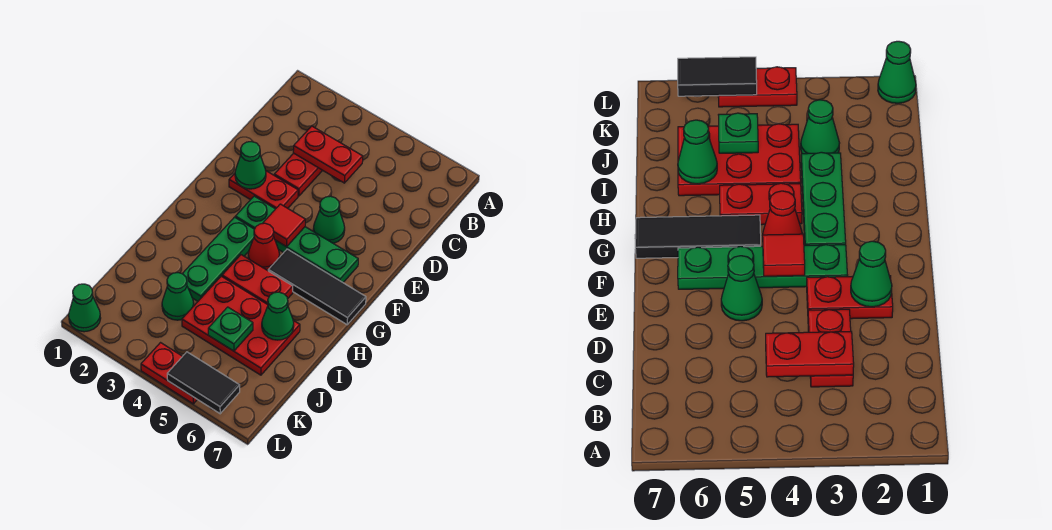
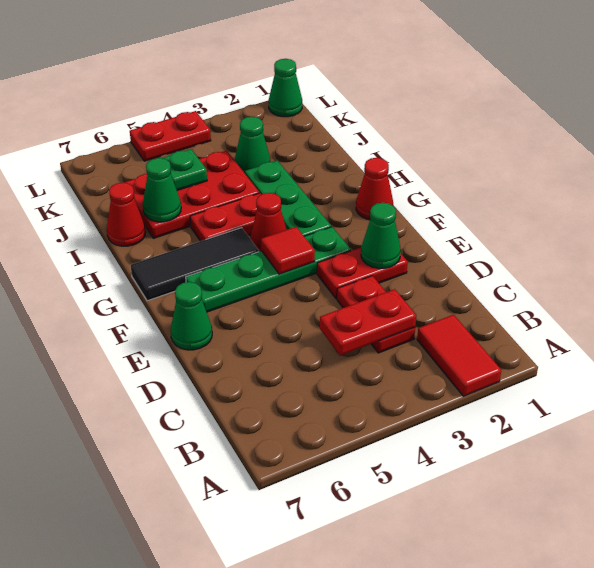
none -> red 1x2 tile [417,315,501,396]
green 1x1 cone [313,196,345,243] -> green 1x1 cone moved to [171,282,212,350]
none -> red 1x1 cone [356,158,393,220]
none -> red 1x1 cone [107,183,146,246]
black 1x2 tile [167,352,240,414] -> none

